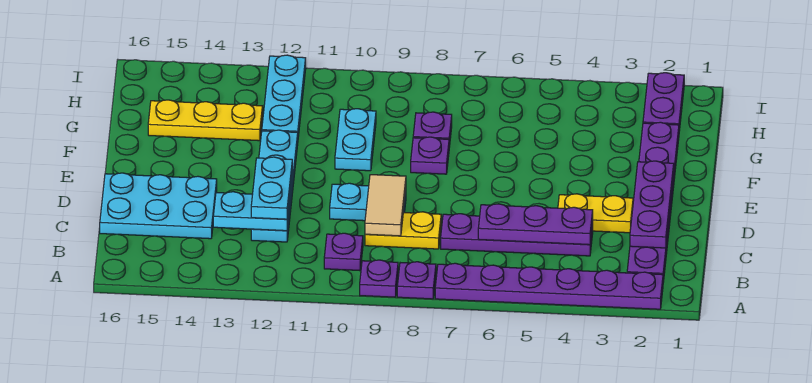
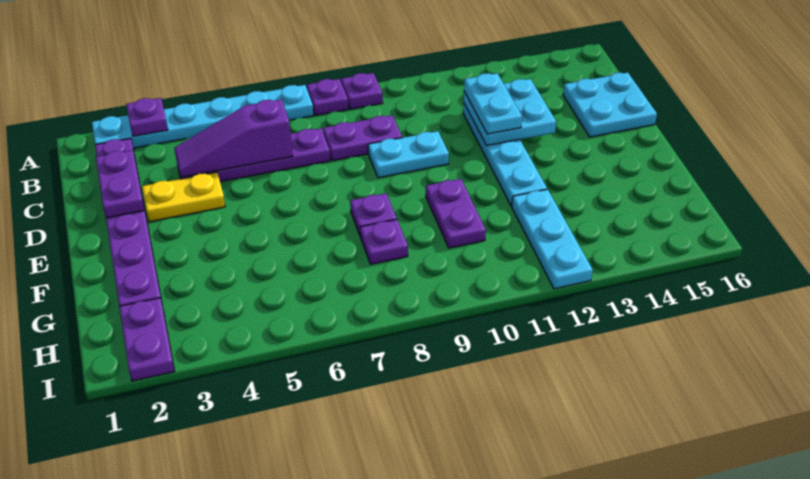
purple 1x6 plate [435,263,663,309] -> cyan 1x6 plate [92,85,314,148]
purple 1x1 plate [324,233,363,271] -> purple 1x1 plate moved to [126,98,168,136]
purple 1x3 plate [630,161,674,248] -> purple 1x2 plate [96,150,144,218]
purple 1x3 plate [478,204,593,245] -> purple 1x3 slope [174,99,292,177]
yellow 1x2 plate [365,212,441,249] -> purple 1x2 plate [323,115,402,161]
tan 1x2 tile [365,175,406,236] -> none
cyan 1x2 plate [213,192,290,231] -> cyan 2x2 plate [464,79,556,146]
cyan 2x3 plate [100,173,217,239] -> cyan 2x2 plate [563,73,657,137]
cyan 1x2 plate [335,109,376,171] -> purple 1x2 plate [426,179,486,248]
yellow 1x3 plate [148,100,263,141] -> none

